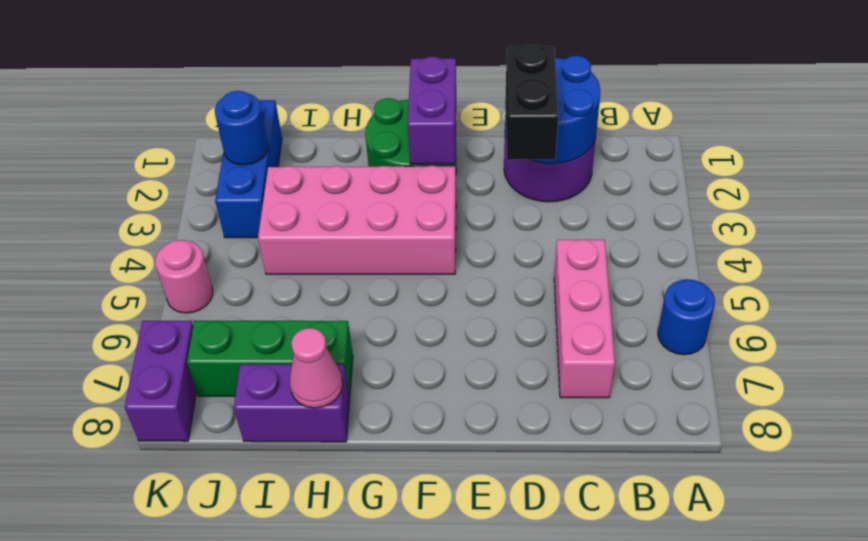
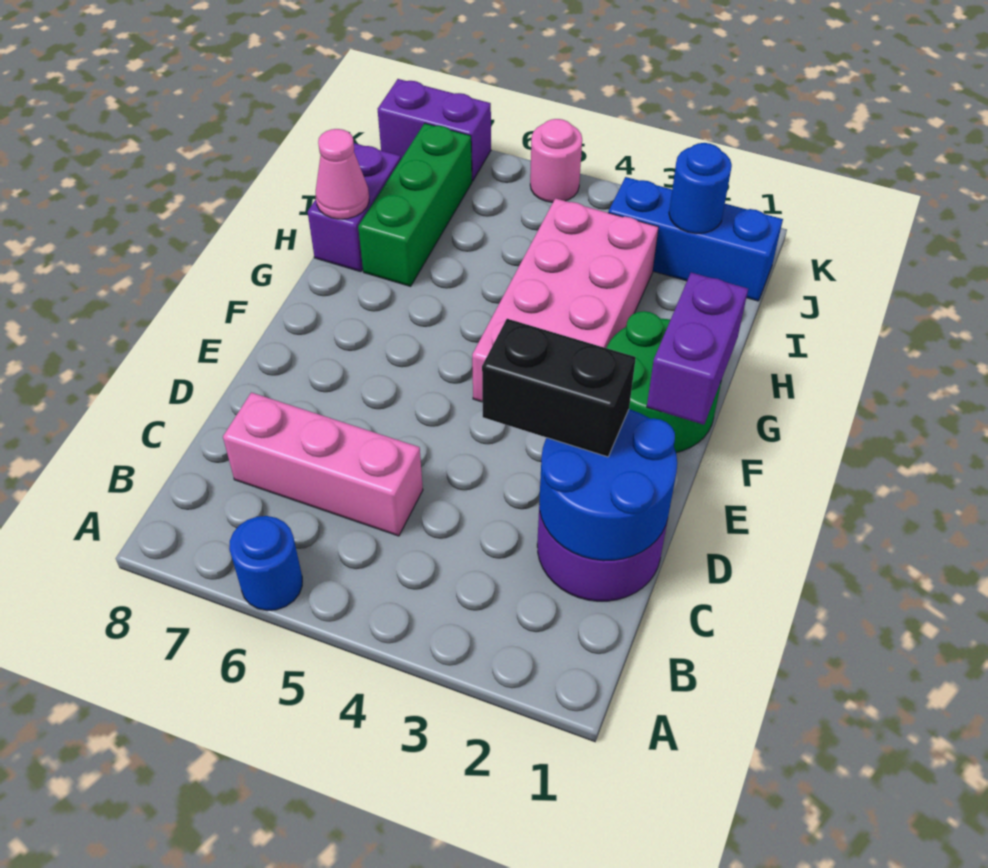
purple 1x2 brick [408,57,456,164] -> purple 1x2 brick turned to [647,273,748,425]

